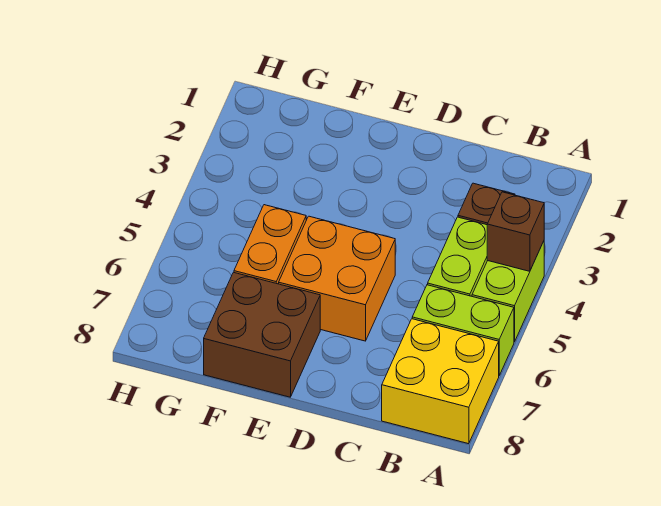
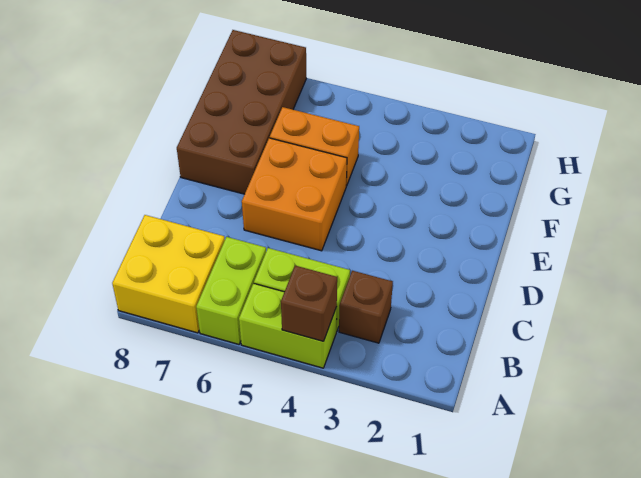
brown 2x2 brick [204,272,320,397] -> brown 2x4 brick [177,30,306,194]

